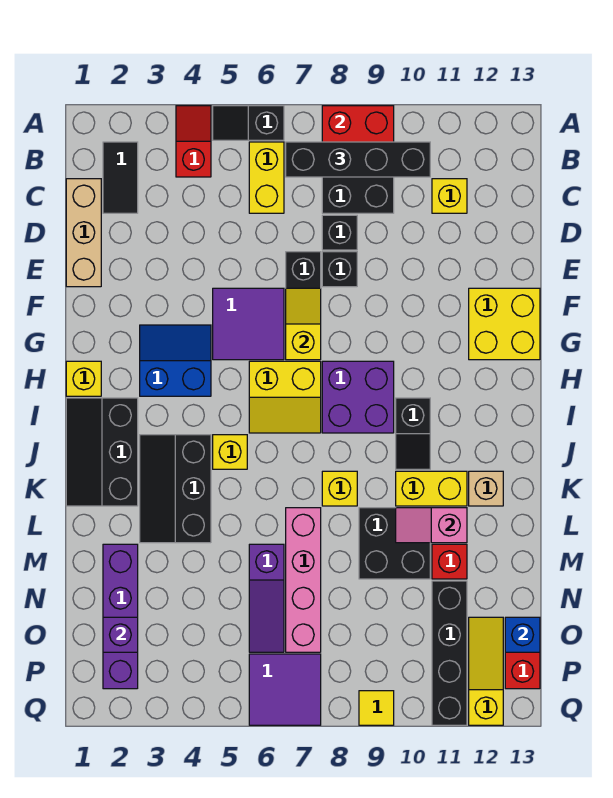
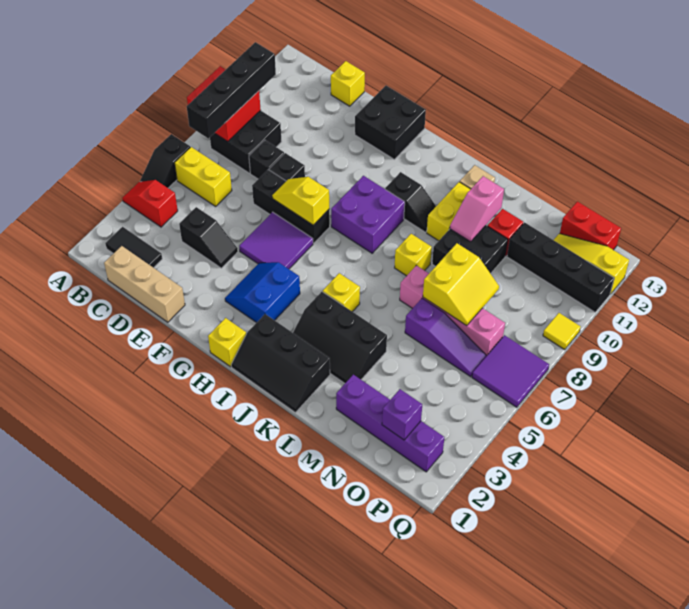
yellow 1x1 brick [432,179,467,213] -> yellow 1x1 brick moved to [331,61,365,106]
none -> black 1x2 slope [179,207,238,268]
yellow 2x2 brick [469,288,540,360] -> black 2x2 brick [355,86,426,160]
yellow 2x2 slope [249,361,321,433] -> yellow 2x2 slope moved to [423,243,499,326]
blue 1x1 brick [505,617,540,652] -> none

